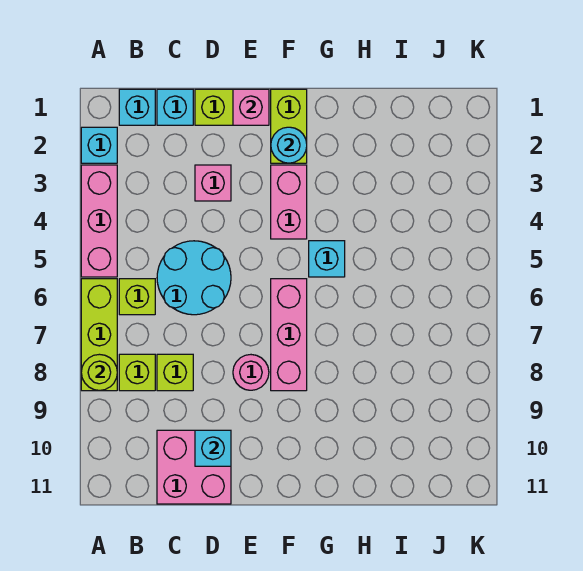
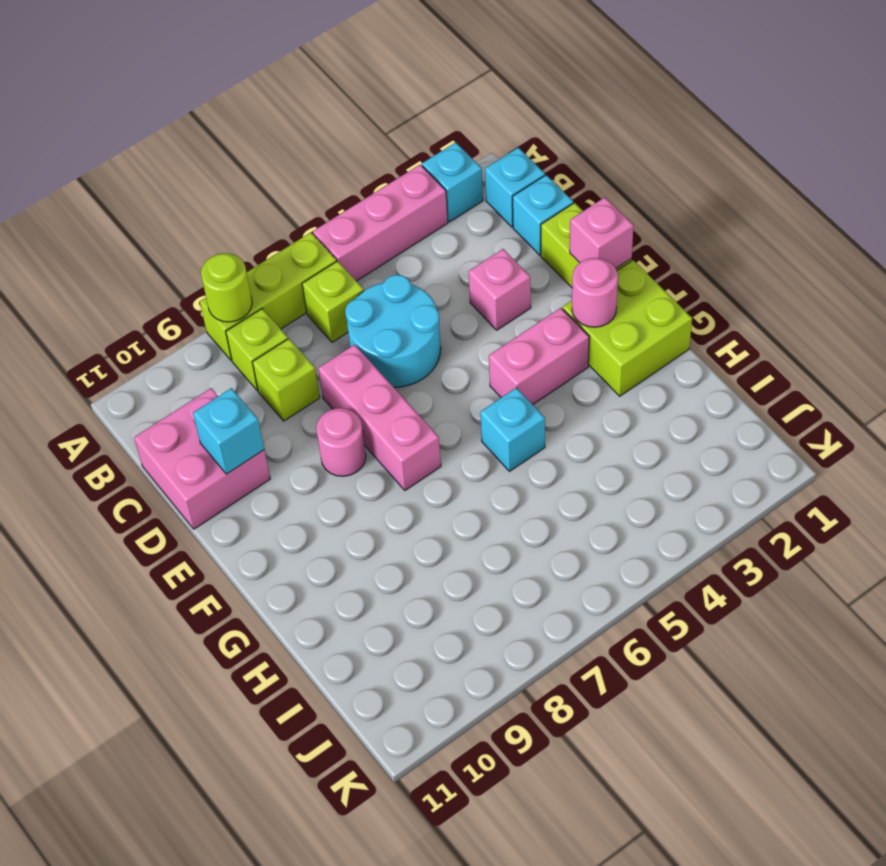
lime 1x2 brick [271,89,307,163] -> lime 2x2 brick [563,260,692,396]
cyan 1x1 round brick [271,127,307,163] -> pink 1x1 round brick [572,258,618,327]
pink 1x3 brick [271,279,307,391] -> pink 1x3 brick turned to [318,345,441,490]

